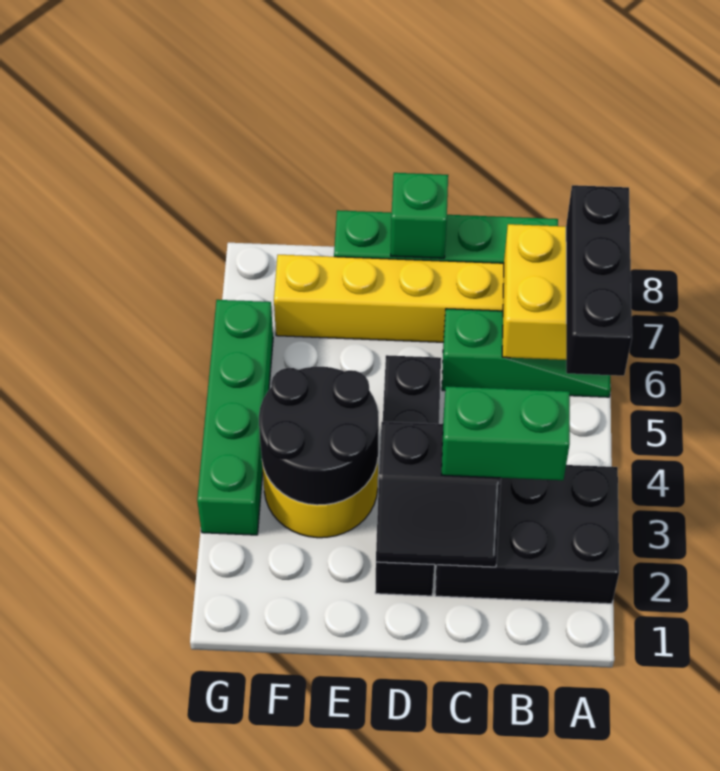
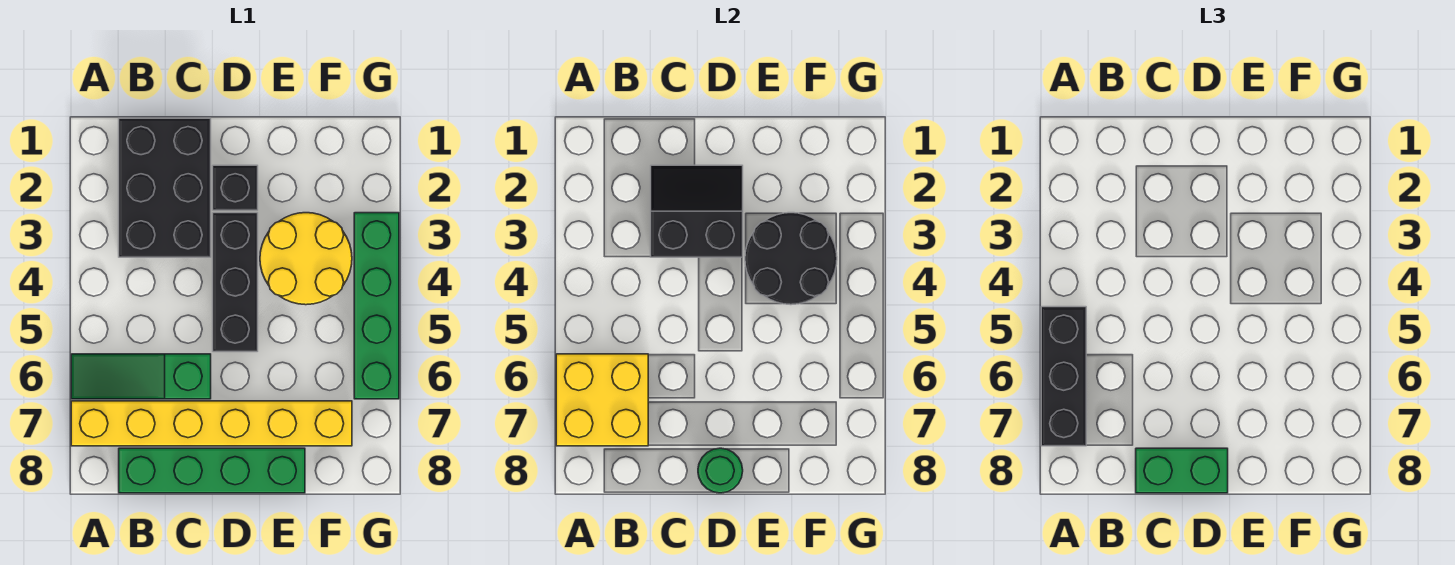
black 2x3 brick [435,465,619,604] -> black 2x3 brick turned to [119,118,211,257]
green 1x2 brick [442,386,570,480] -> green 1x2 brick moved to [1136,448,1228,493]
green 1x1 brick [391,173,448,258] -> green 1x1 round brick [698,448,743,493]

